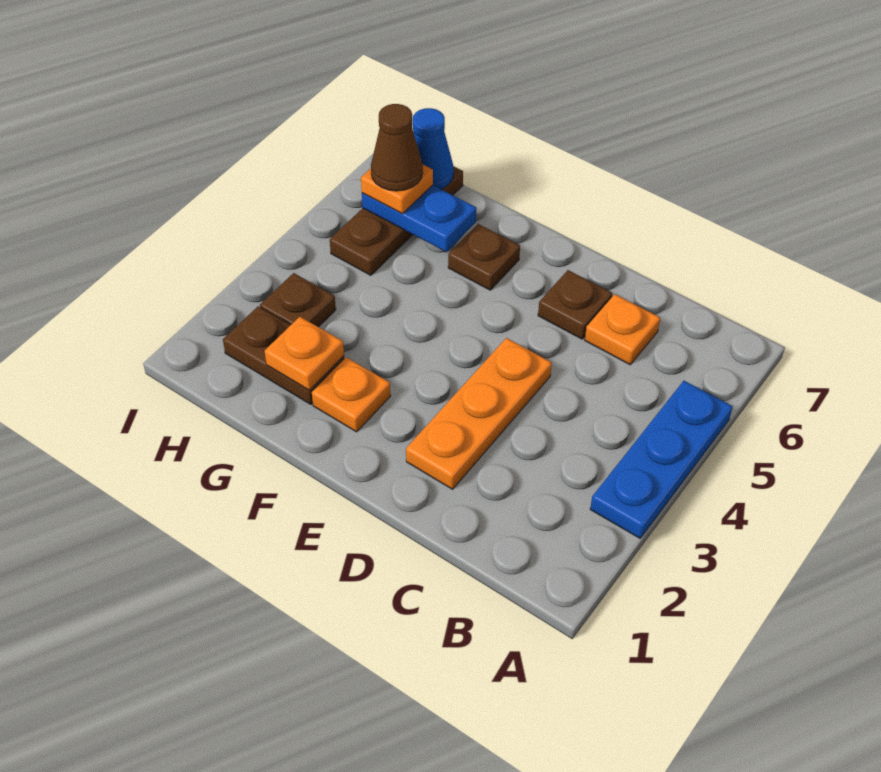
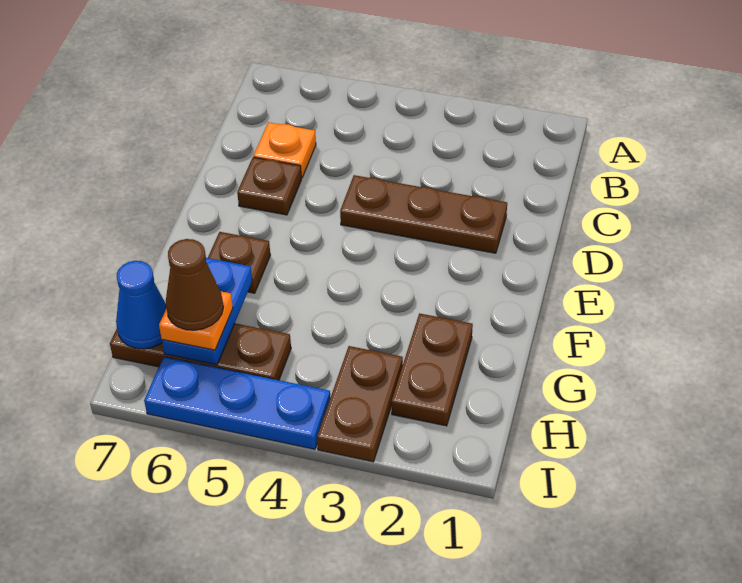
blue 1x3 plate [590,381,733,538] -> blue 1x3 plate moved to [144,357,330,449]
orange 1x3 plate [406,338,552,489] -> brown 1x3 plate [340,175,507,253]
orange 1x1 plate [312,357,391,432] -> none
orange 1x1 plate [265,317,344,390] -> none
brown 1x1 plate [260,273,336,327] -> brown 1x2 plate [317,346,403,462]

